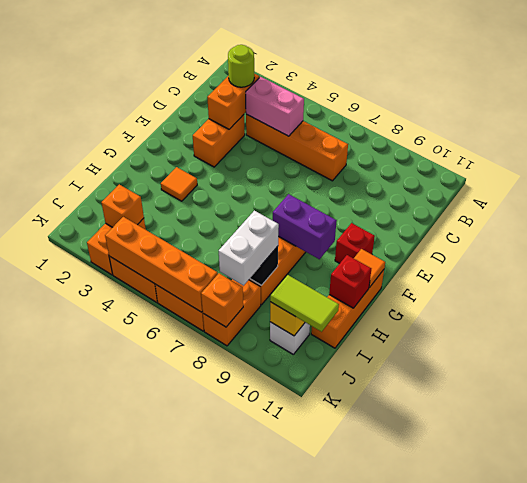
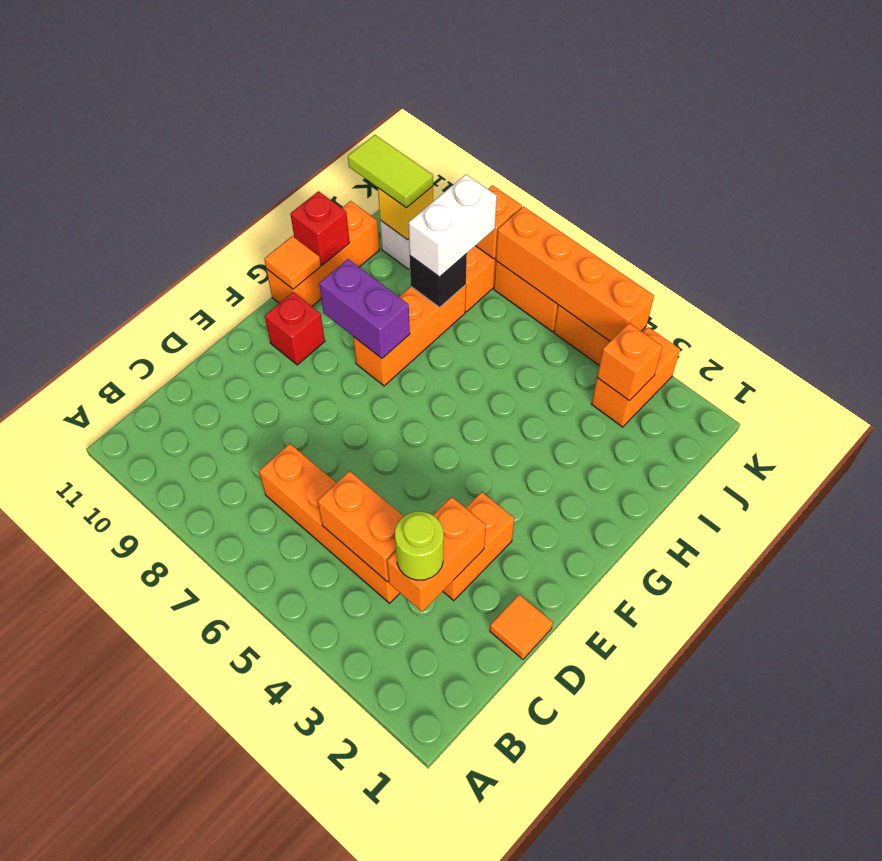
pink 1x2 brick [246,77,304,136] -> orange 1x2 brick [318,471,404,582]
orange 1x1 tile [161,167,197,201] -> orange 1x1 tile moved to [490,594,553,659]

